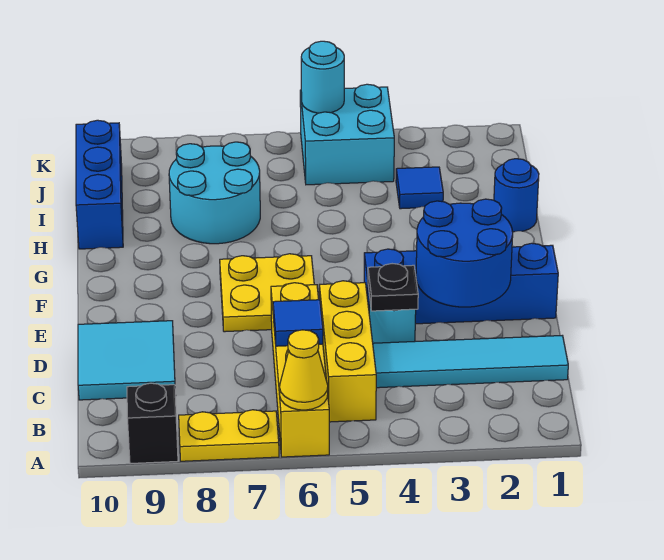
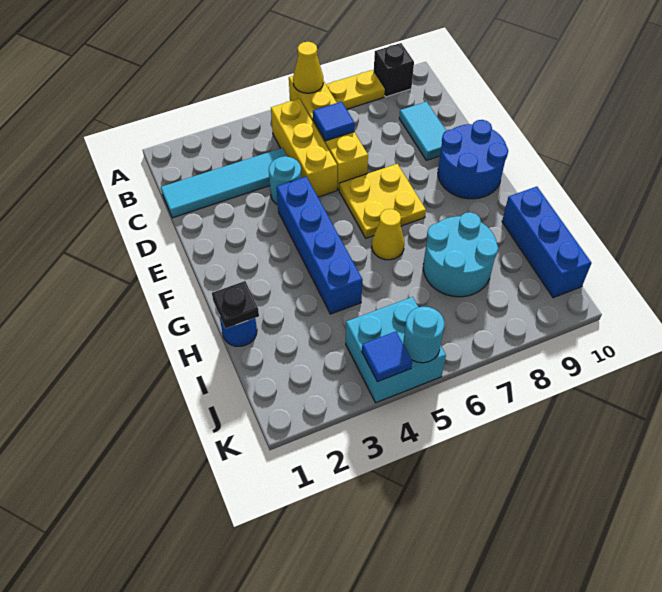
cyan 2x2 tile [78,321,175,400] -> cyan 1x2 tile [399,102,446,160]
blue 2x2 round brick [416,199,513,307] -> blue 2x2 round brick moved to [438,120,508,199]
black 1x1 plate [368,264,418,311] -> black 1x1 plate moved to [212,281,259,329]
blue 1x4 brick [364,243,558,324] -> blue 1x4 brick turned to [276,177,363,314]
none -> yellow 1x1 cone [372,209,404,260]
blue 1x1 tile [396,167,443,209] -> blue 1x1 tile moved to [362,332,412,382]

